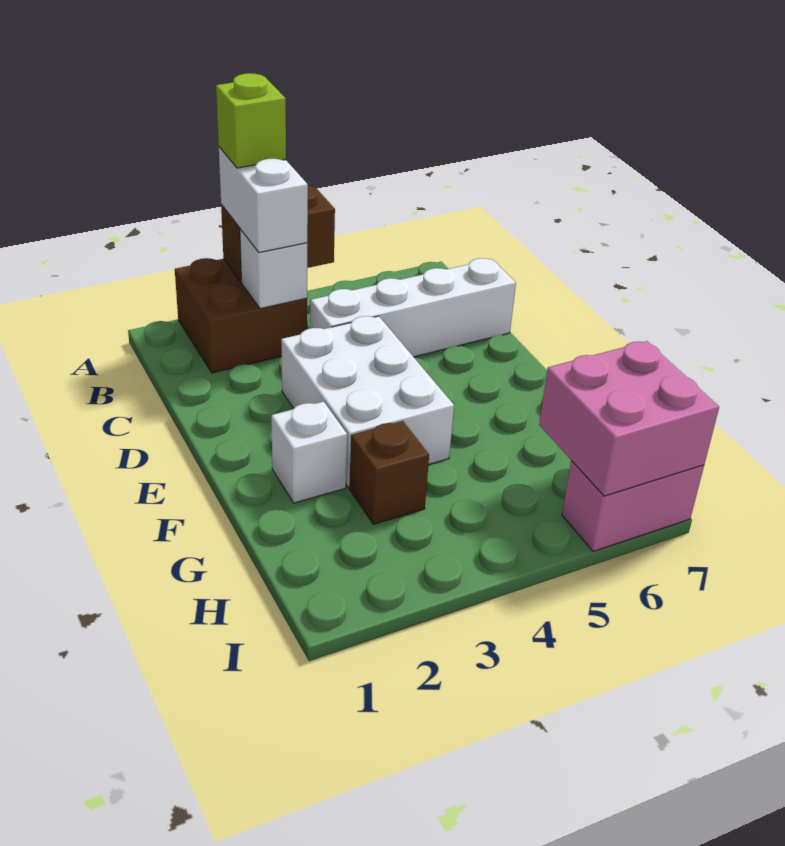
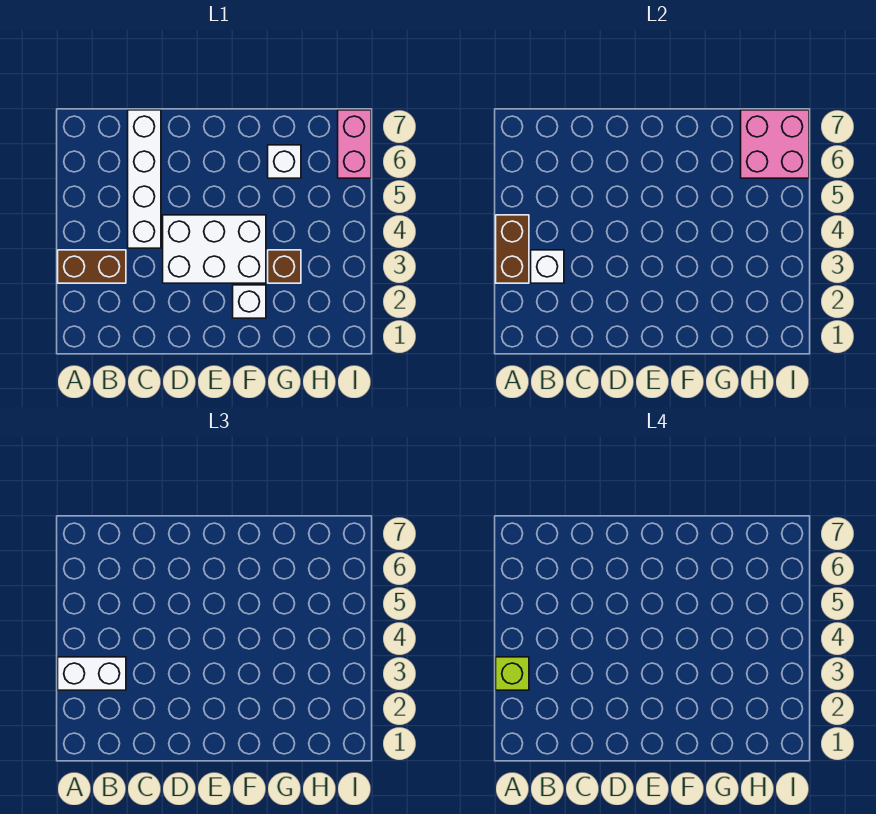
brown 2x2 brick [175,258,307,373] -> brown 1x2 brick [58,250,126,283]
none -> white 1x1 brick [268,145,301,178]

